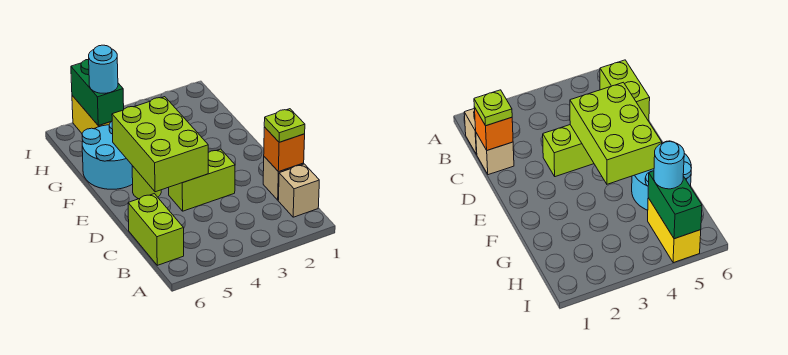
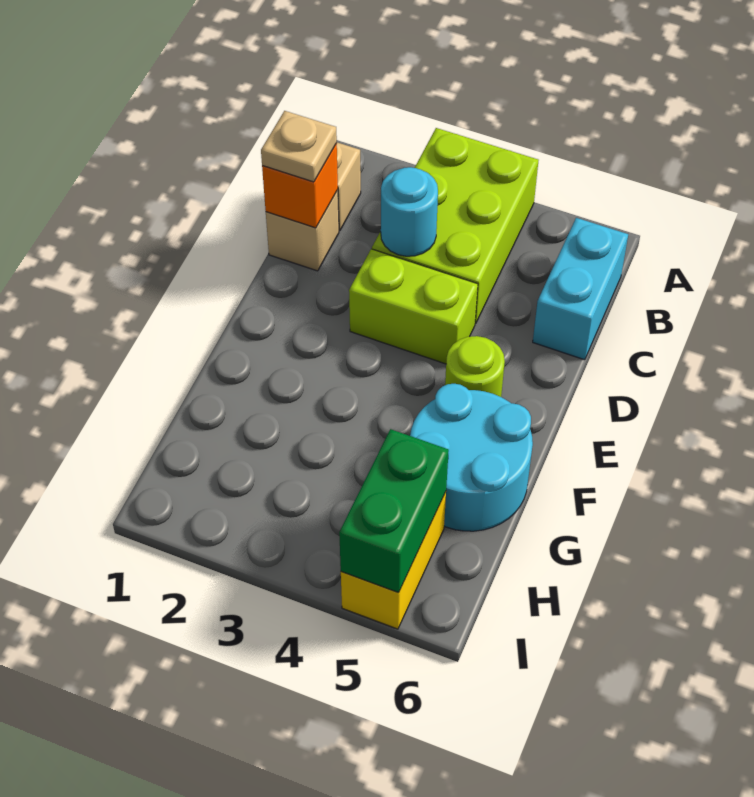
lime 1x2 brick [128,194,184,265] -> cyan 1x2 brick [533,218,628,360]
lime 1x1 plate [264,109,305,142] -> tan 1x1 plate [261,111,337,182]
lime 2x3 brick [112,97,208,192] -> lime 2x3 brick moved to [372,128,538,324]
cyan 1x1 round brick [89,45,118,93] -> cyan 1x1 round brick moved to [381,167,438,256]

